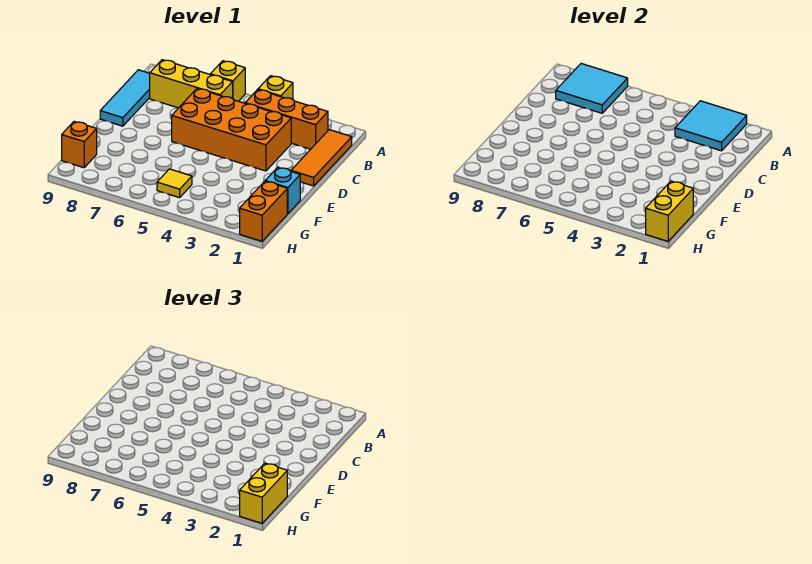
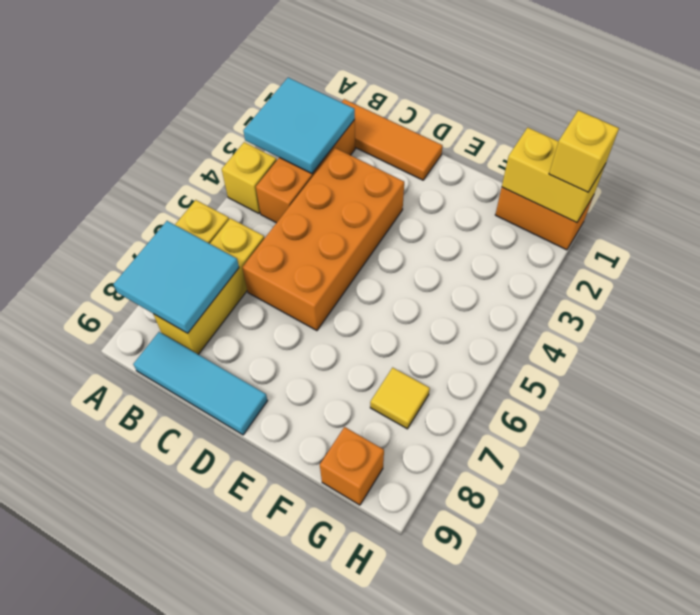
cyan 1x1 brick [265,167,300,214] -> none
yellow 1x2 brick [240,463,287,523] -> yellow 1x1 brick [549,110,619,192]
yellow 1x1 tile [157,169,192,198] -> yellow 1x1 tile moved to [370,368,430,429]

